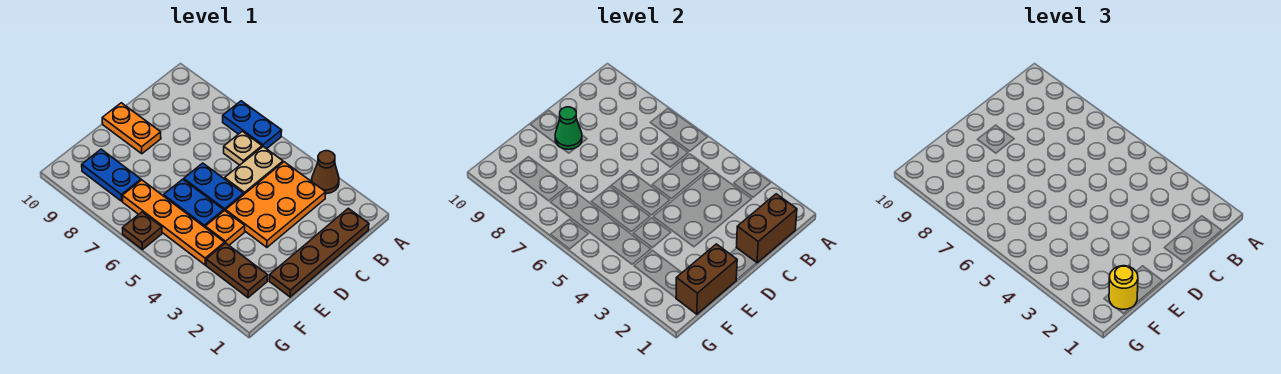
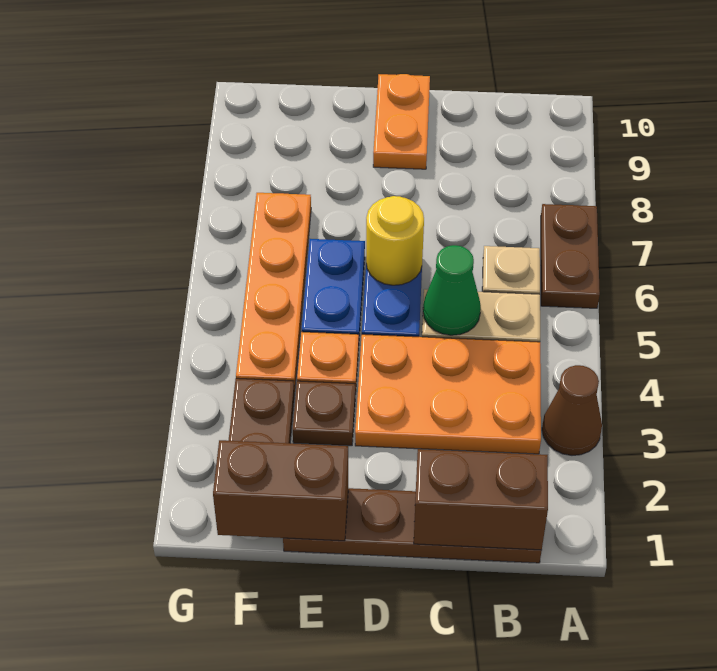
blue 1x2 plate [223,101,282,149] -> brown 1x2 plate [541,204,600,308]
green 1x1 cone [555,107,582,149] -> green 1x1 cone moved to [423,245,481,335]
yellow 1x1 round brick [1109,266,1138,309] -> yellow 1x1 round brick moved to [366,196,424,285]
blue 1x2 plate [82,149,141,201] -> none
brown 1x1 plate [123,212,162,250] -> brown 1x1 plate moved to [293,381,355,446]

